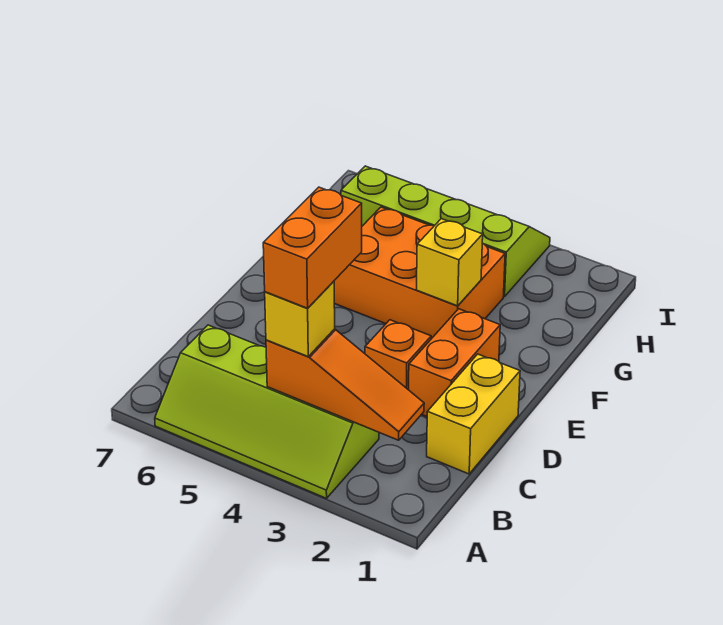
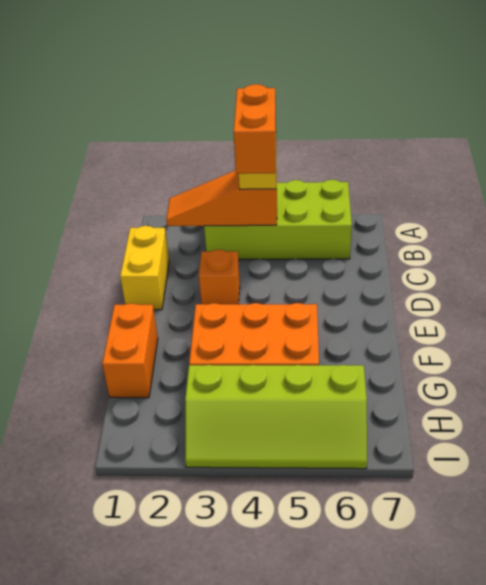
lime 2x4 slope [155,325,379,498] -> lime 2x4 brick [204,180,352,259]
orange 1x2 brick [409,309,500,417] -> orange 1x2 brick moved to [102,303,158,398]
yellow 1x1 brick [416,219,483,306] -> none

